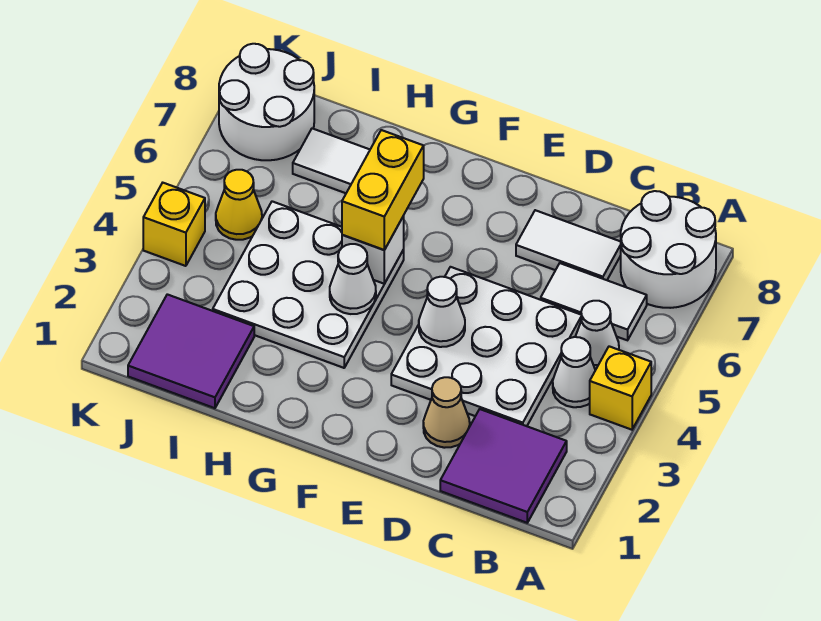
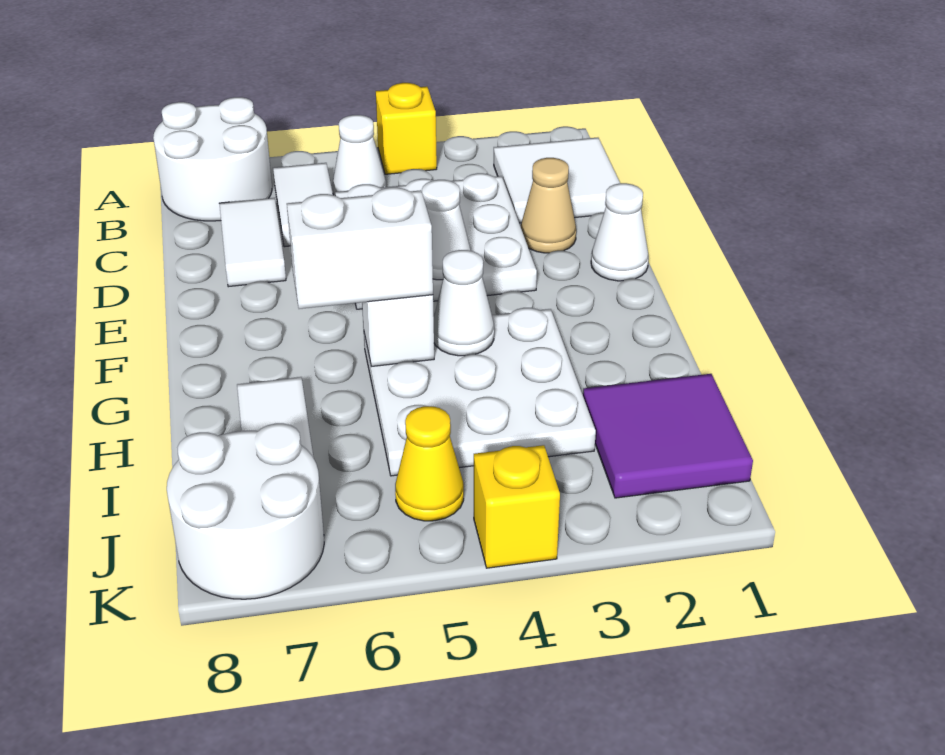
purple 2x2 tile [440,409,567,523] -> white 2x2 tile [494,138,620,223]
white 1x1 cone [553,337,595,407] -> white 1x1 cone moved to [591,183,649,281]
yellow 1x2 brick [342,130,424,250] -> white 1x2 brick [287,187,433,309]

